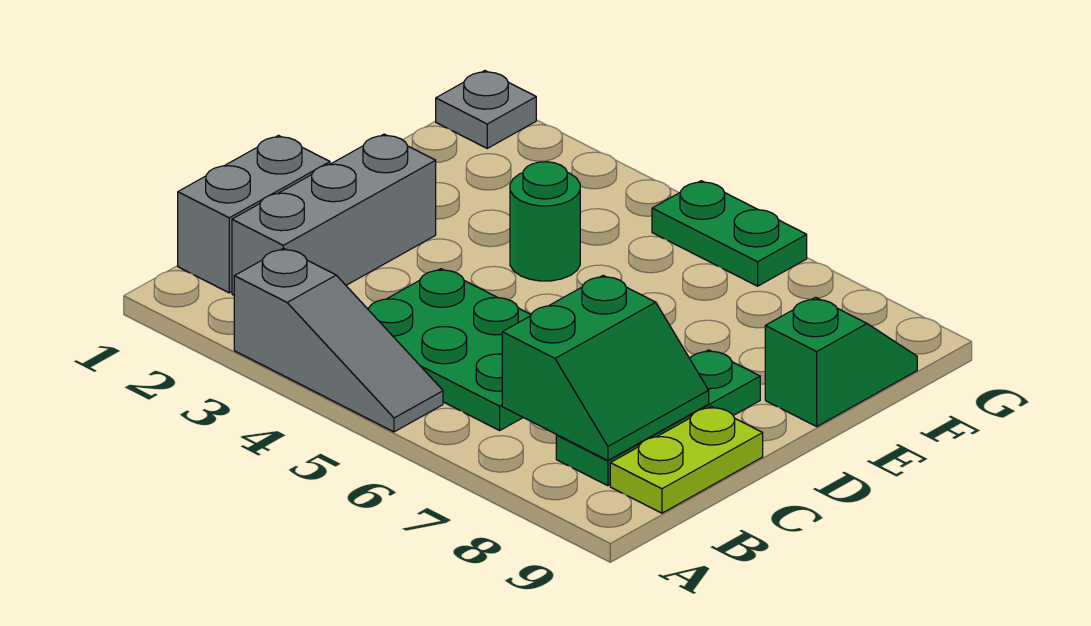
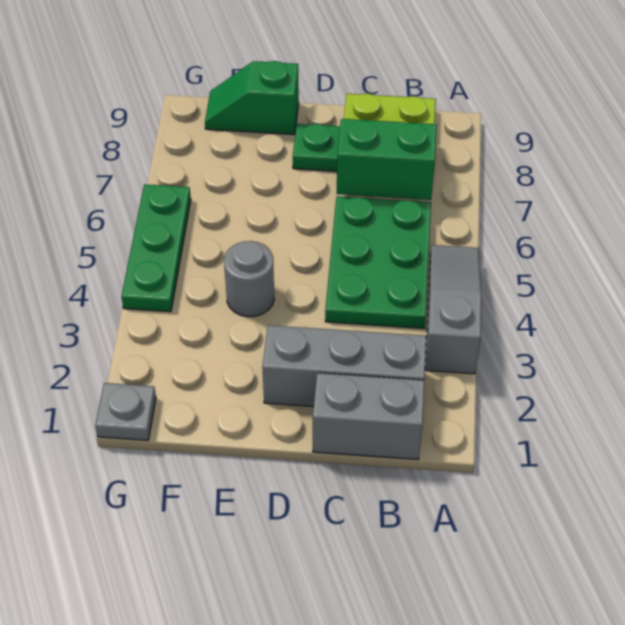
green 1x1 round brick [510,162,580,281] -> grey 1x1 round brick [224,241,274,317]
green 1x2 plate [652,181,807,286] -> green 1x3 plate [121,184,191,312]

